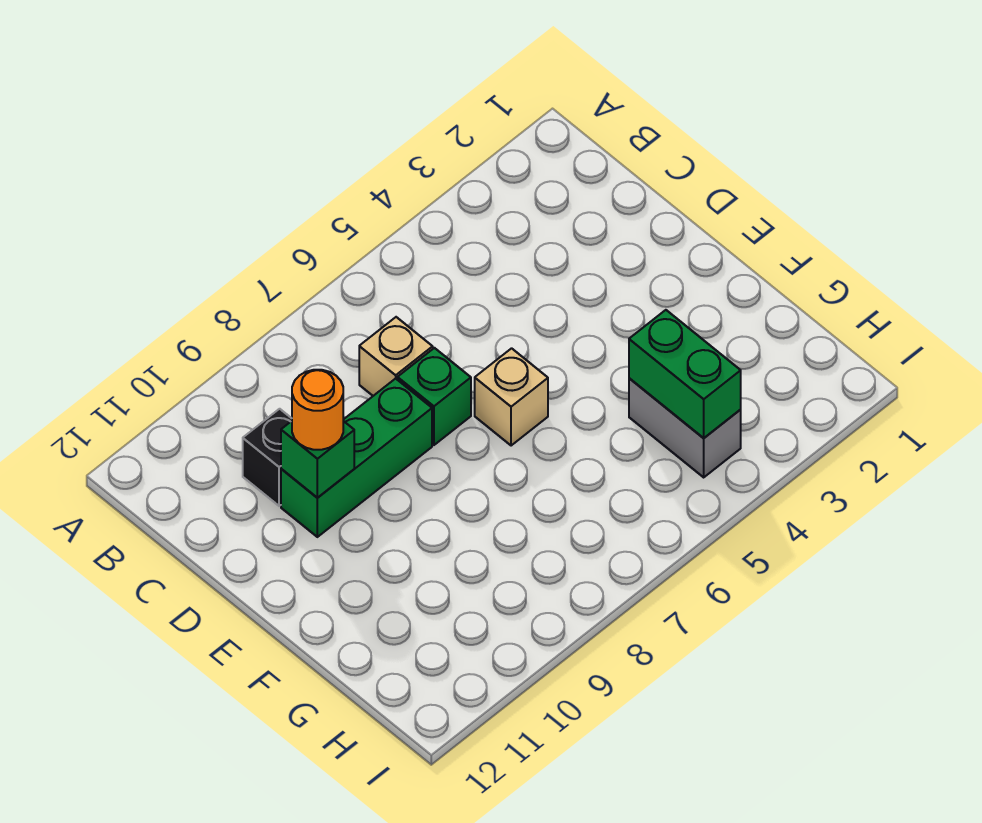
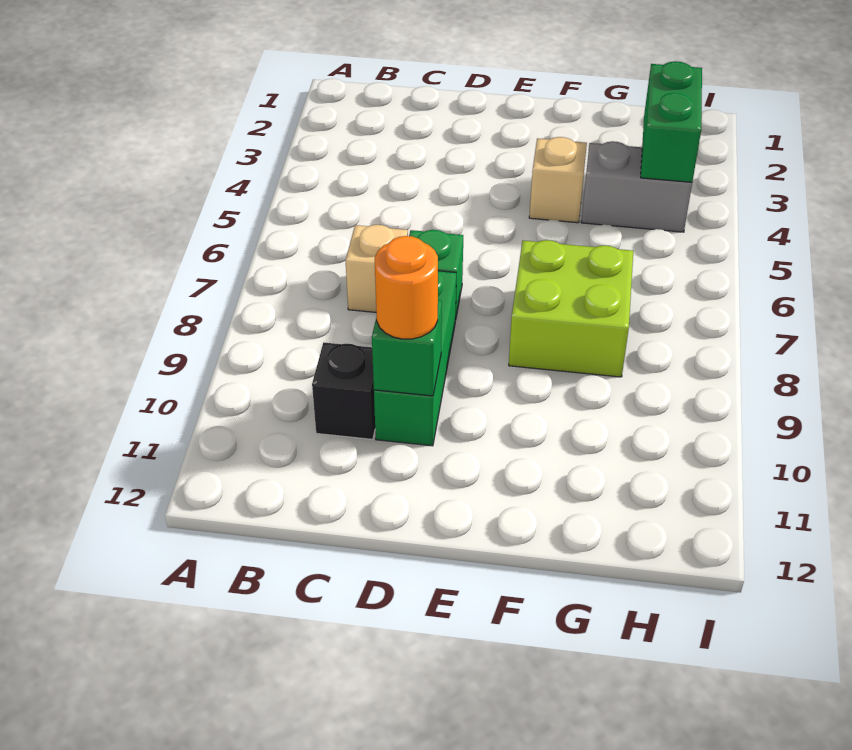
tan 1x1 brick [475,348,548,446] -> tan 1x1 brick moved to [529,137,587,223]
none -> lime 2x2 brick [509,240,633,377]
green 1x2 brick [629,310,741,438] -> green 1x2 brick turned to [641,61,702,182]

